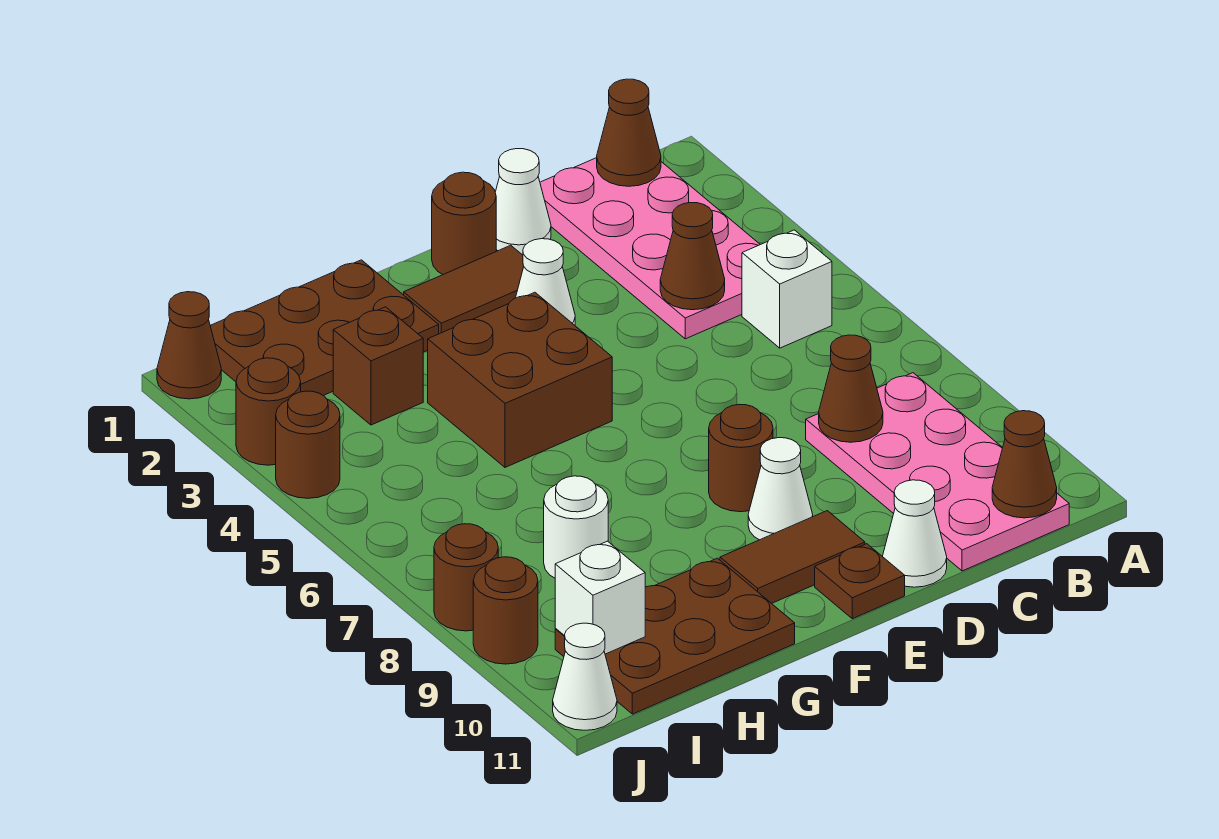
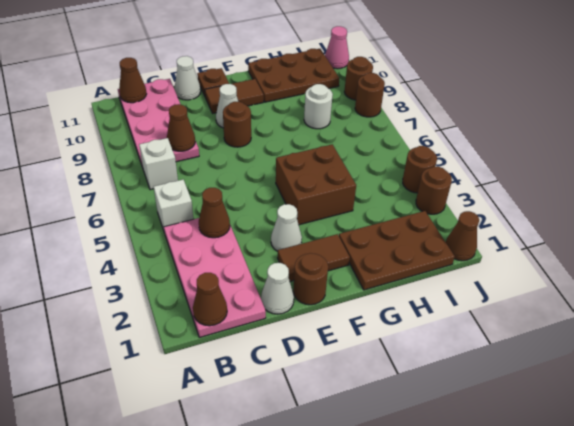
brown 1x1 brick [333,307,423,425] -> none
white 1x1 brick [555,541,645,654] -> white 1x1 brick moved to [139,138,178,190]
white 1x1 cone [553,623,617,730] -> pink 1x1 cone [325,26,349,69]

